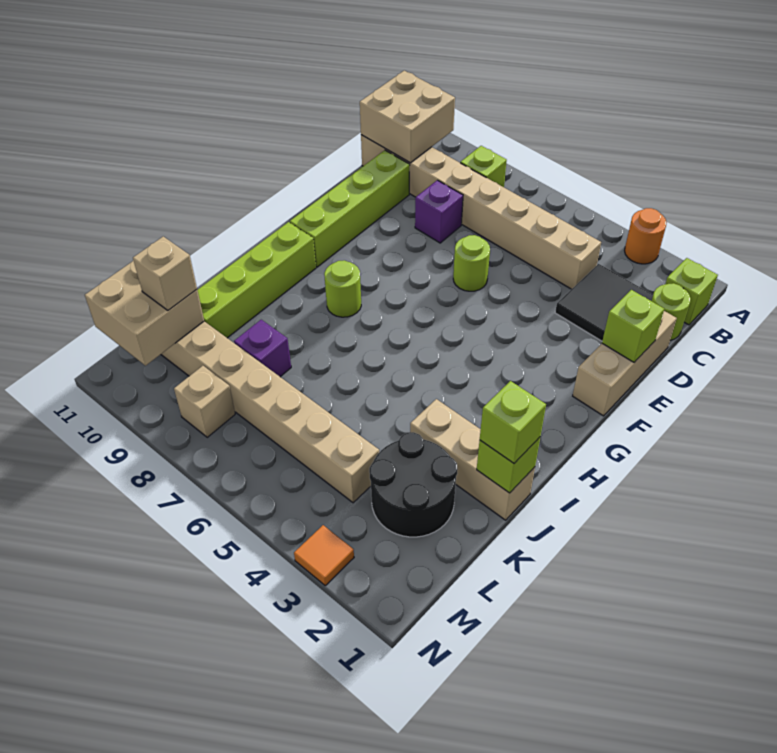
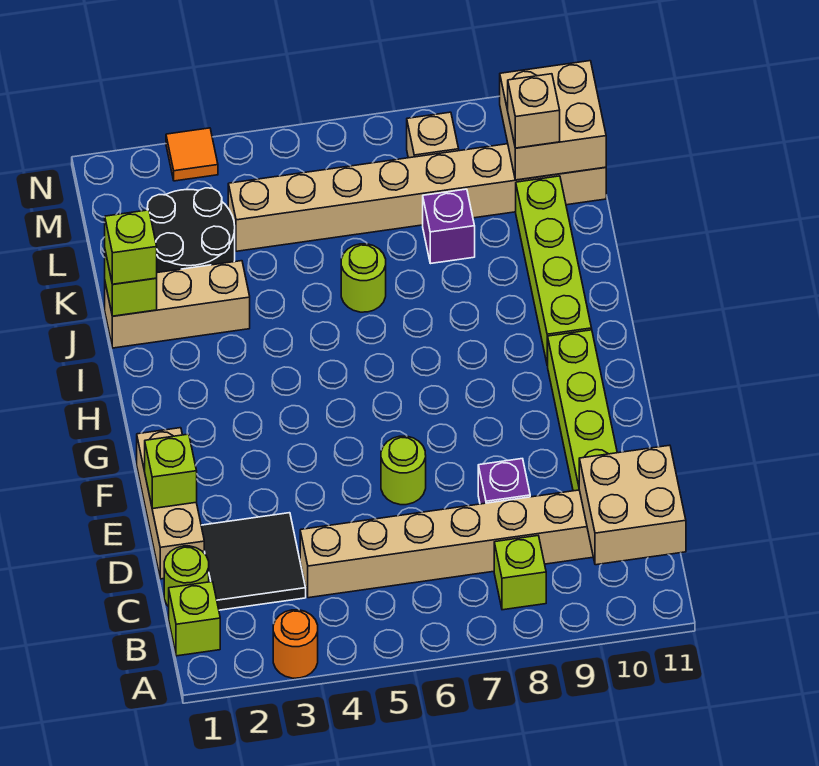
lime 1x1 round brick [324,260,361,317] -> lime 1x1 round brick moved to [341,244,386,312]

